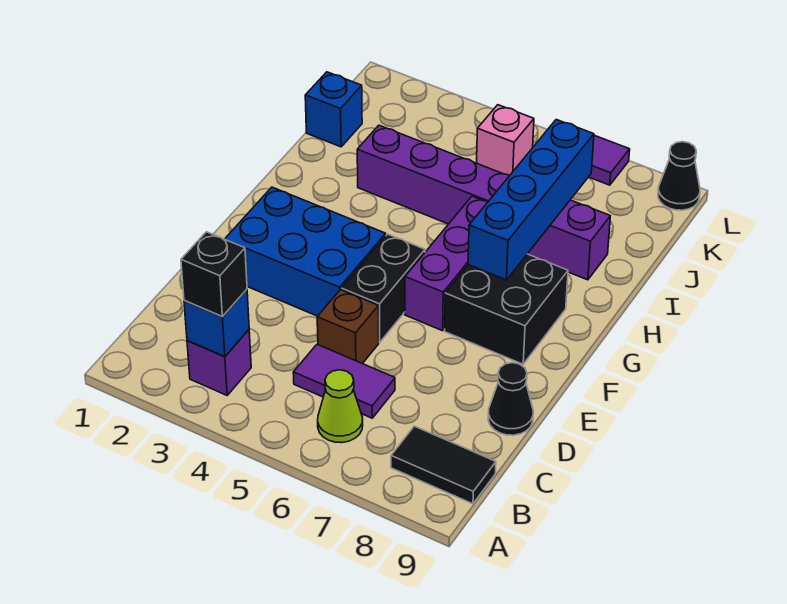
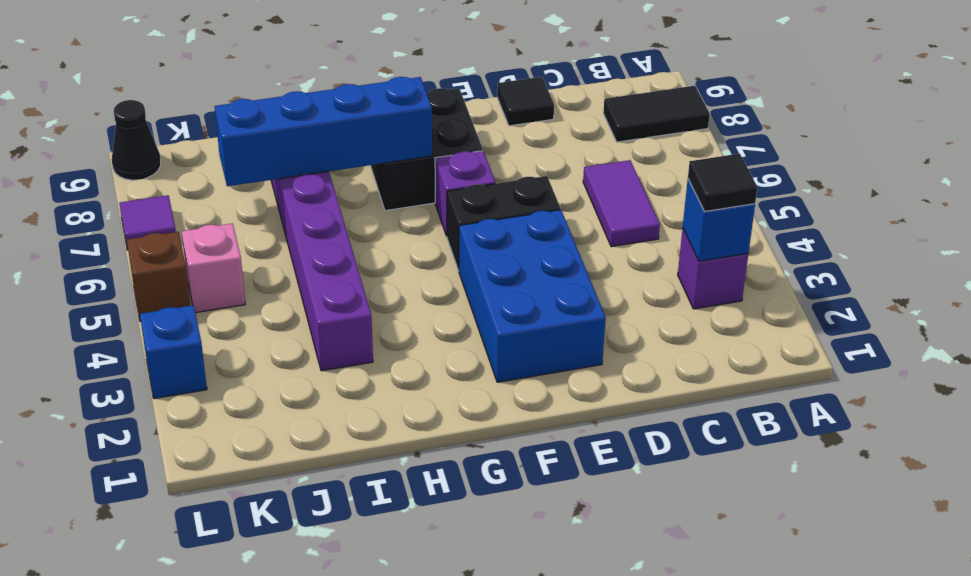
black 1x1 brick [181,232,247,317] -> black 1x1 tile [688,154,757,212]
lime 1x1 cone [318,370,363,443] -> none
black 1x2 tile [391,426,496,504] -> black 1x2 tile turned to [603,86,710,142]
brown 1x1 brick [317,290,379,364] -> brown 1x1 brick moved to [127,232,191,321]
black 1x1 cone [488,363,533,435] -> black 1x1 tile [497,77,554,126]
purple 1x3 brick [405,196,488,331] -> purple 1x1 brick [435,151,495,236]
blue 1x1 brick [305,72,362,147] -> blue 1x1 brick moved to [140,305,207,398]

